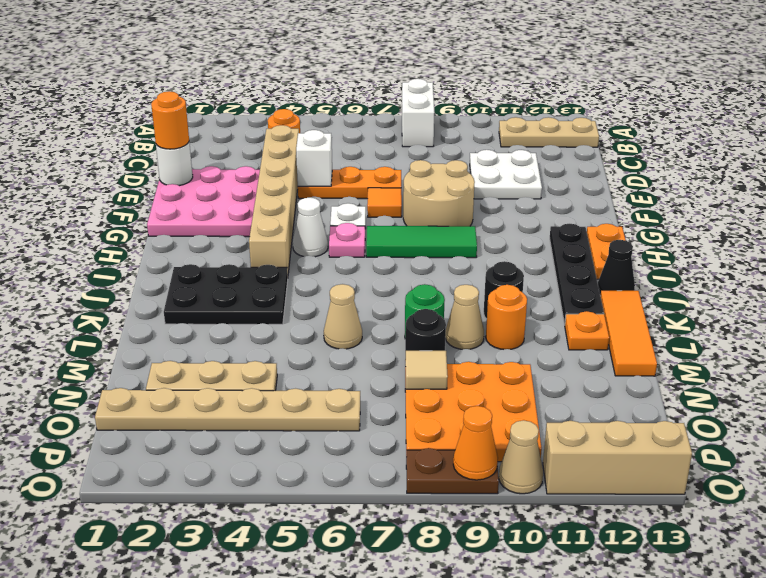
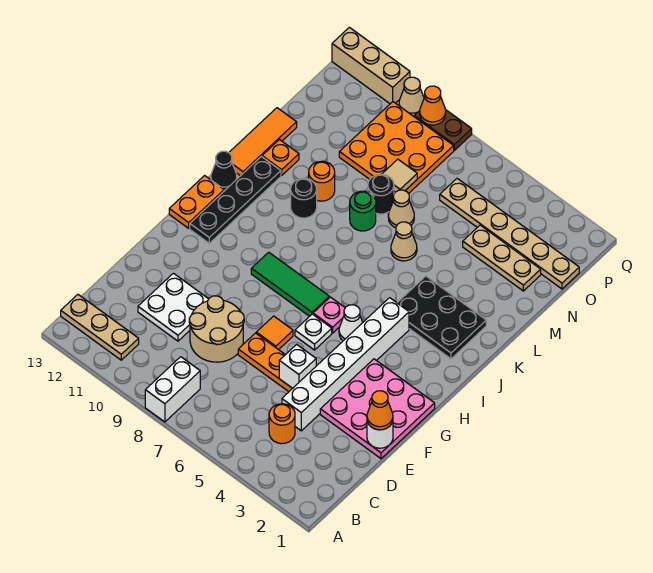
tan 1x6 brick [249,125,299,274] -> white 1x6 brick [282,298,409,431]
orange 1x1 round brick [151,91,189,149] -> orange 1x1 cone [367,391,393,430]
tan 2x2 round brick [403,160,475,226] -> tan 2x2 round brick moved to [189,296,244,362]
tan 1x1 cone [445,285,484,349] -> tan 1x1 cone moved to [388,190,414,228]

